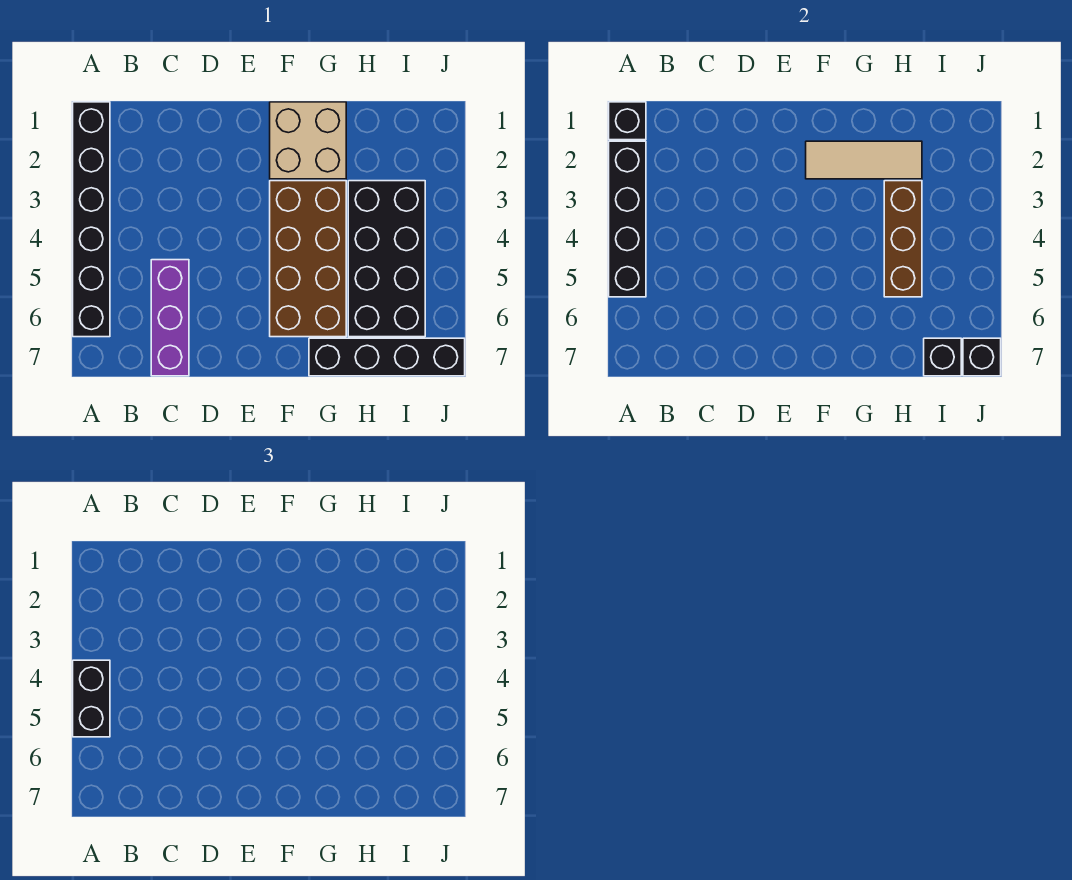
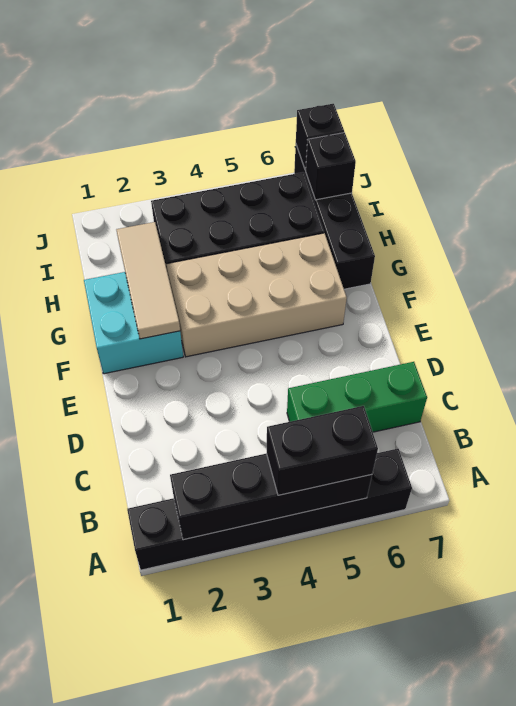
black 1x1 brick [609,102,646,140] -> none
purple 1x3 brick [151,260,189,376] -> green 1x3 brick [287,362,427,432]
tan 2x2 brick [270,102,346,179] -> cyan 2x2 brick [84,272,183,374]
brown 2x4 brick [270,181,346,337] -> tan 2x4 brick [166,233,347,357]
brown 1x3 brick [884,181,922,297] -> none

